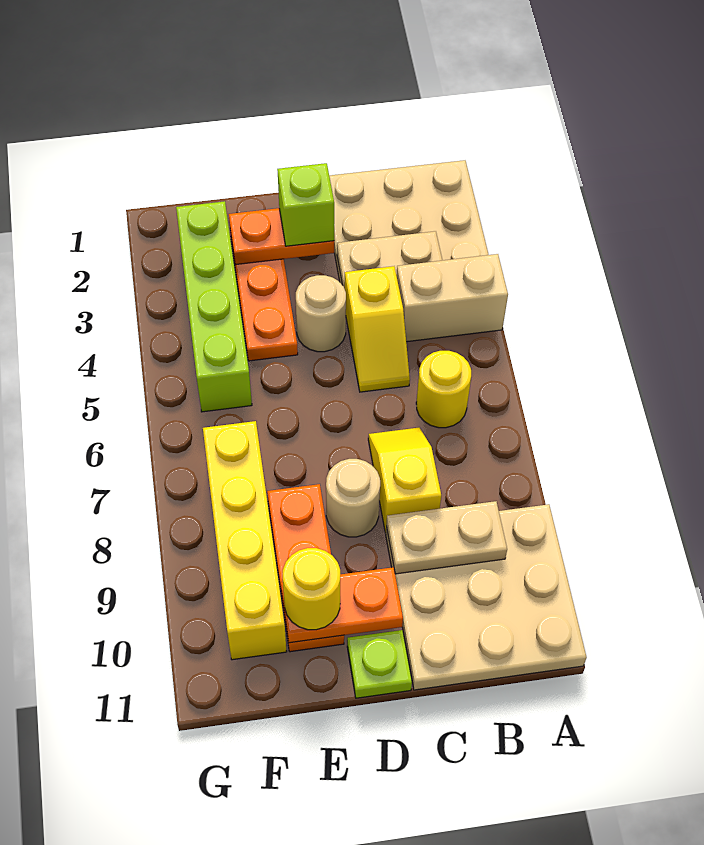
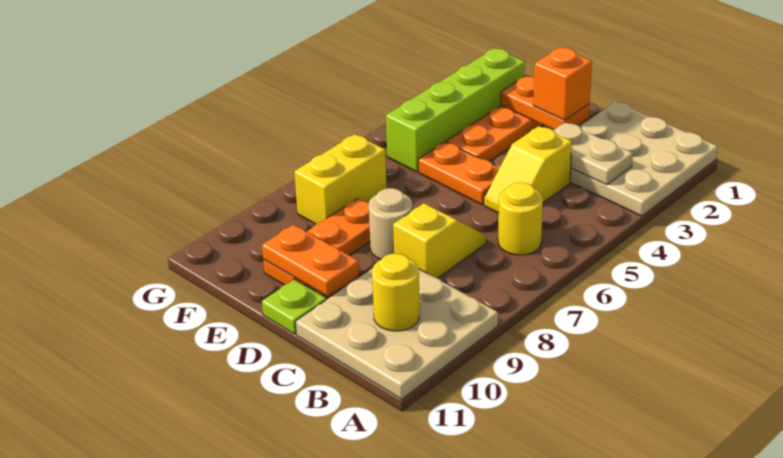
tan 1x2 brick [396,254,508,342] -> none
tan 1x2 plate [386,501,507,574] -> none
lime 1x1 brick [277,163,334,246] -> orange 1x1 brick [533,47,592,120]
tan 1x1 round brick [296,275,346,352] -> none
none -> orange 1x2 plate [418,142,499,204]
yellow 1x1 round brick [283,548,340,630] -> yellow 1x1 round brick moved to [372,254,420,331]
yellow 1x4 brick [203,421,287,660] -> yellow 1x2 brick [294,134,387,224]

